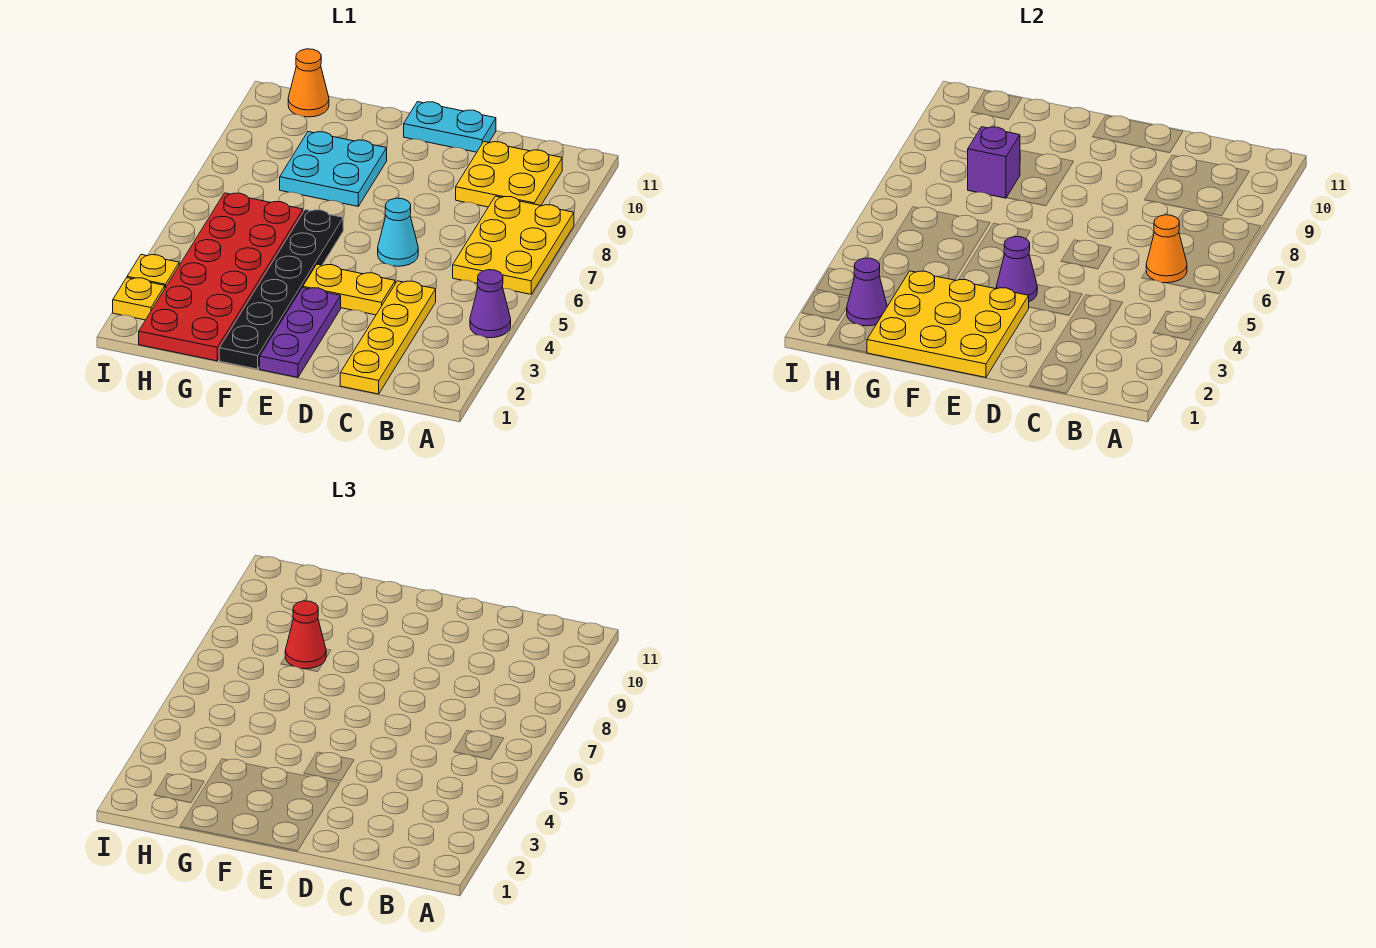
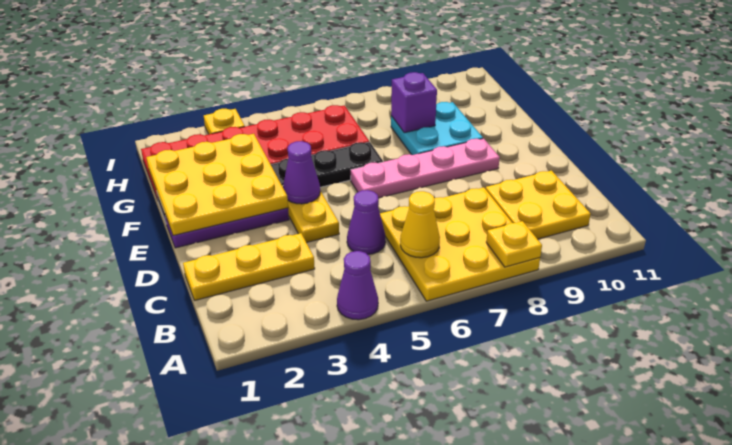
yellow 2x3 plate [453,196,574,294] -> yellow 3x3 plate [380,187,540,301]
orange 1x1 cone [1146,215,1187,283] -> yellow 1x1 cone [400,191,440,258]
yellow 1x4 plate [340,281,436,394] -> yellow 1x3 plate [183,233,315,300]
cyan 1x1 cone [378,198,418,266] -> none
cyan 1x2 plate [404,102,496,152] -> none
none -> pink 1x4 plate [351,138,500,198]
red 1x1 cone [285,601,326,669] -> none
purple 1x1 cone [847,258,887,326] -> purple 1x1 cone moved to [347,190,385,254]
orange 1x1 cone [288,49,329,117] -> none
yellow 1x1 plate [113,278,165,320] -> yellow 1x1 plate moved to [486,221,542,267]

